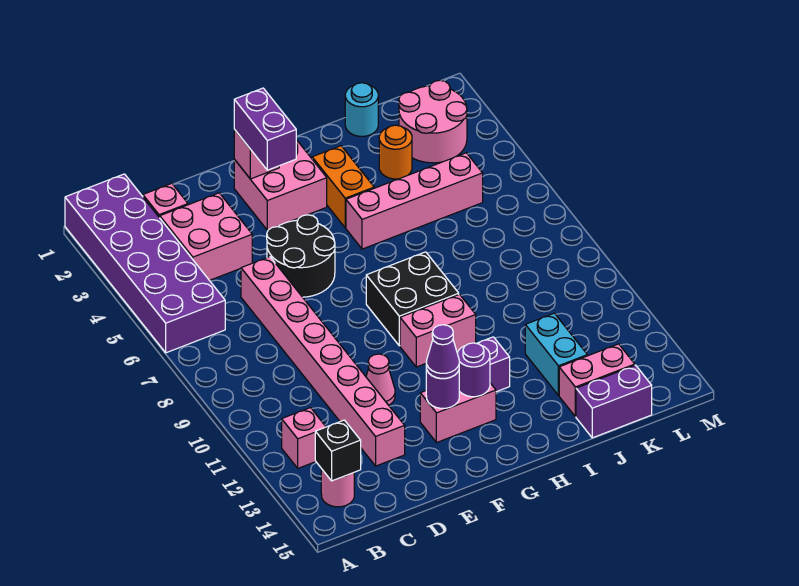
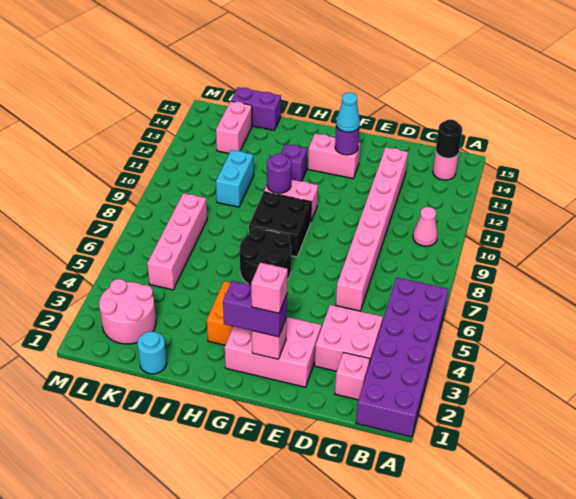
pink 1x1 brick [282,408,326,468] -> pink 1x1 brick moved to [251,263,288,313]
black 1x1 brick [315,420,361,481] -> black 1x1 round brick [436,120,462,158]
black 2x2 round brick [267,215,335,297] -> black 2x2 round brick moved to [240,227,292,285]
pink 1x1 cone [366,354,395,405] -> pink 1x1 cone moved to [413,207,438,246]
pink 2x2 brick [234,140,327,230] -> pink 2x3 brick [225,317,321,387]
purple 1x2 brick [234,88,296,170] -> purple 1x2 brick turned to [223,281,287,337]
purple 1x1 cone [426,325,459,378] -> cyan 1x1 cone [336,93,360,132]
purple 1x1 round brick [457,343,490,397] -> purple 1x1 round brick moved to [267,154,292,193]
pink 1x4 brick [346,153,483,249] -> pink 1x4 brick turned to [147,193,207,290]
orange 1x1 round brick [379,125,412,179] -> none
cyan 1x2 brick [525,313,587,395] -> cyan 1x2 brick moved to [216,150,254,207]
pink 1x2 brick [559,344,635,417] -> pink 1x2 brick turned to [216,101,252,153]

